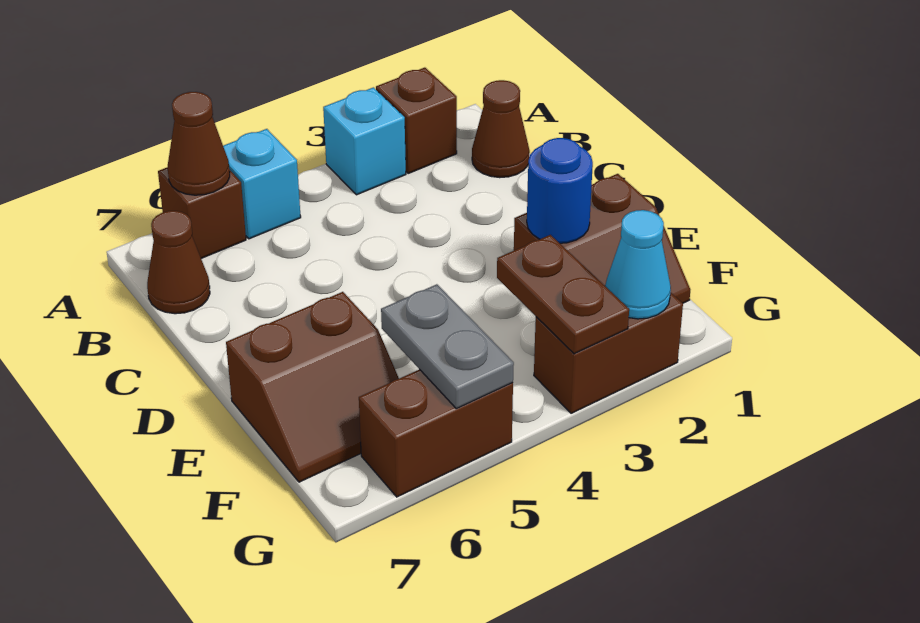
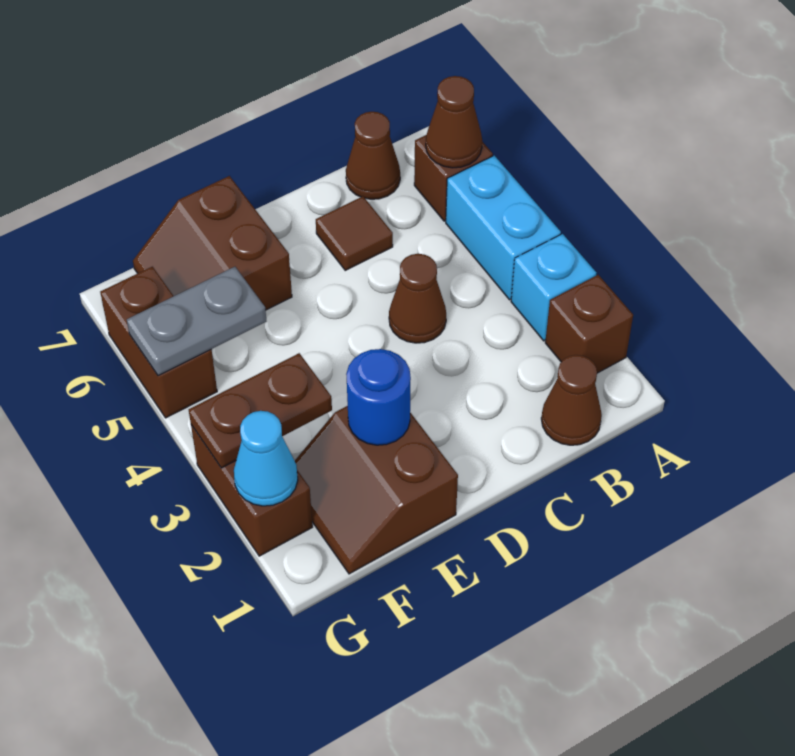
cyan 1x1 brick [223,129,301,239] -> cyan 1x2 brick [446,156,561,300]
none -> brown 1x1 cone [389,254,446,343]
none -> brown 1x1 tile [316,196,393,270]

